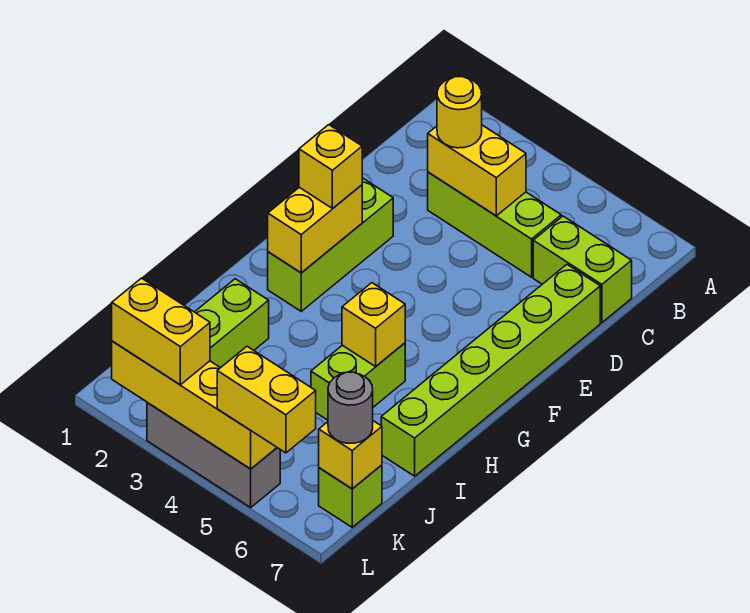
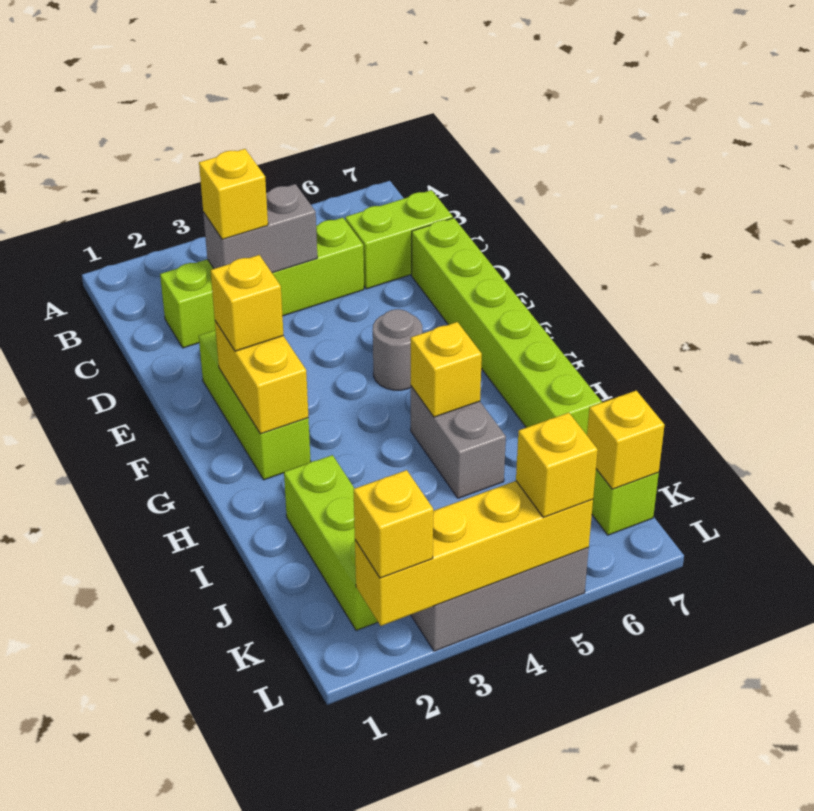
lime 1x3 brick [428,172,561,277] -> lime 1x4 brick [160,218,364,348]
yellow 1x2 brick [428,125,526,216] -> grey 1x2 brick [203,184,317,273]
yellow 1x1 round brick [437,77,482,148] -> yellow 1x1 brick [199,149,268,239]
lime 1x2 brick [311,343,405,420] -> grey 1x2 brick [411,386,506,498]
grey 1x1 round brick [328,372,373,443] -> grey 1x1 round brick moved to [373,309,422,390]
yellow 1x2 brick [112,278,210,385] -> yellow 1x1 brick [354,470,433,578]
yellow 1x2 brick [217,347,316,453] -> yellow 1x1 brick [516,413,598,517]

